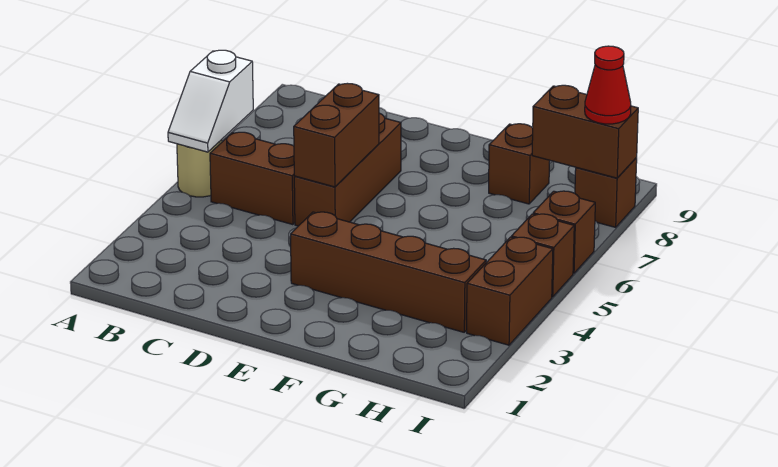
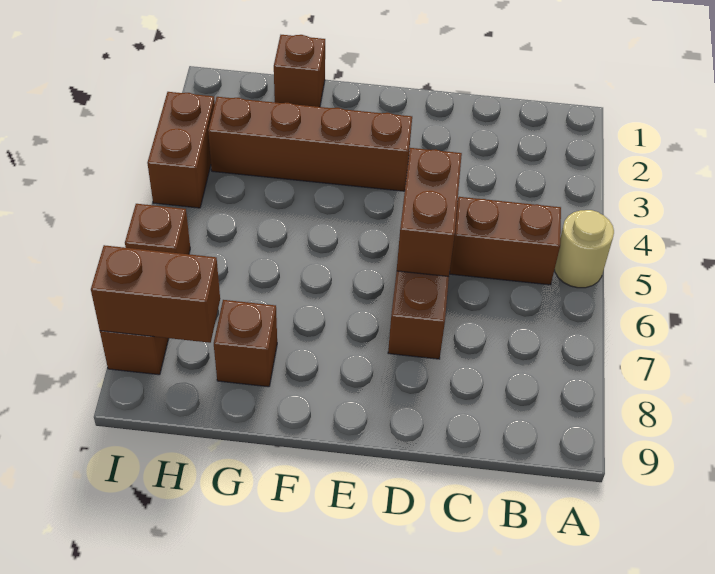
white 1x2 slope [168,50,253,152] -> none
brown 1x1 brick [511,214,574,297] -> brown 1x1 brick moved to [274,35,325,107]
red 1x1 cone [585,46,631,124] -> none

